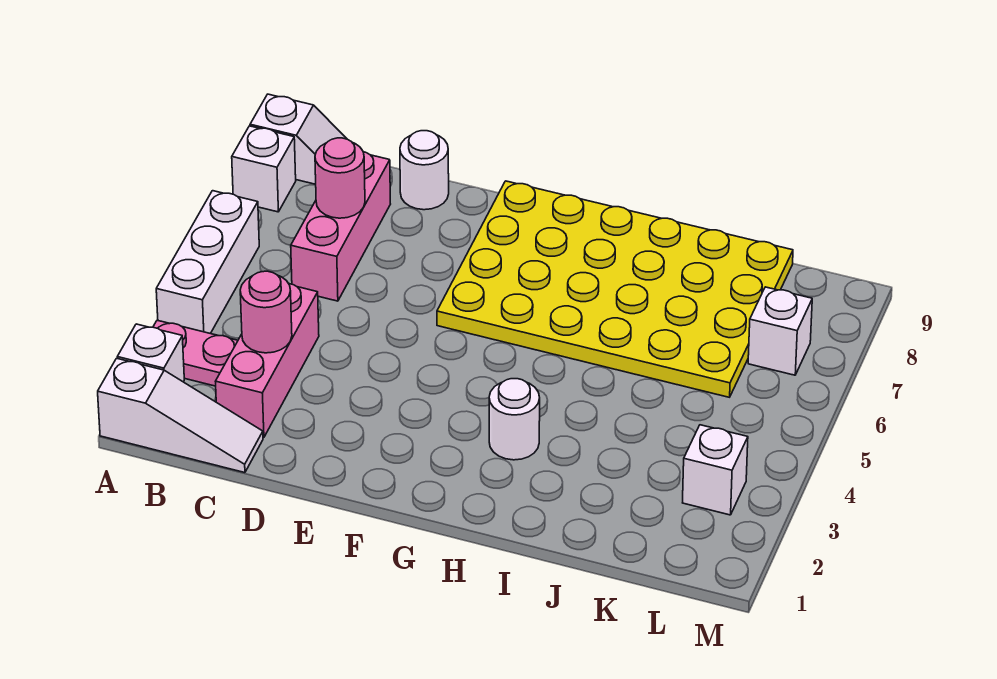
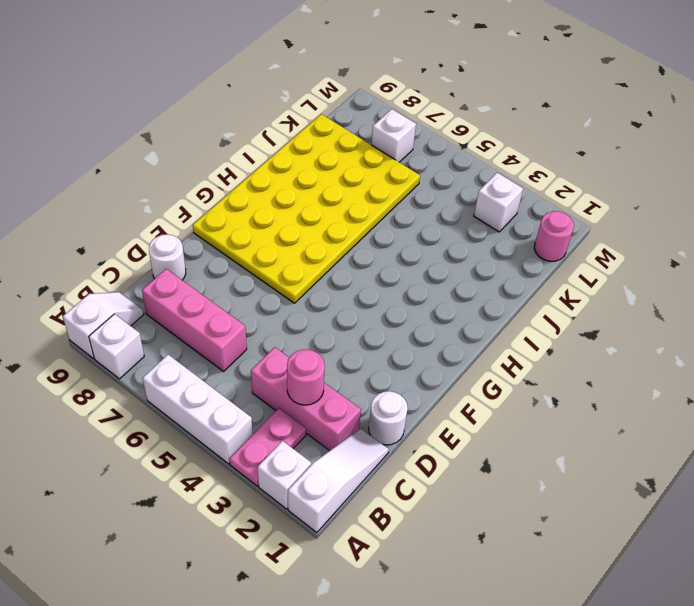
pink 1x1 round brick [315,138,365,218] -> pink 1x1 round brick moved to [534,211,574,261]
white 1x1 round brick [489,379,540,460] -> white 1x1 round brick moved to [369,391,408,445]

